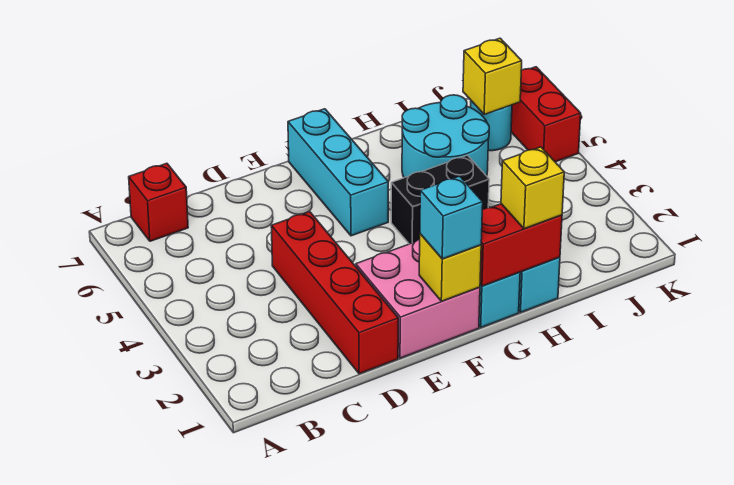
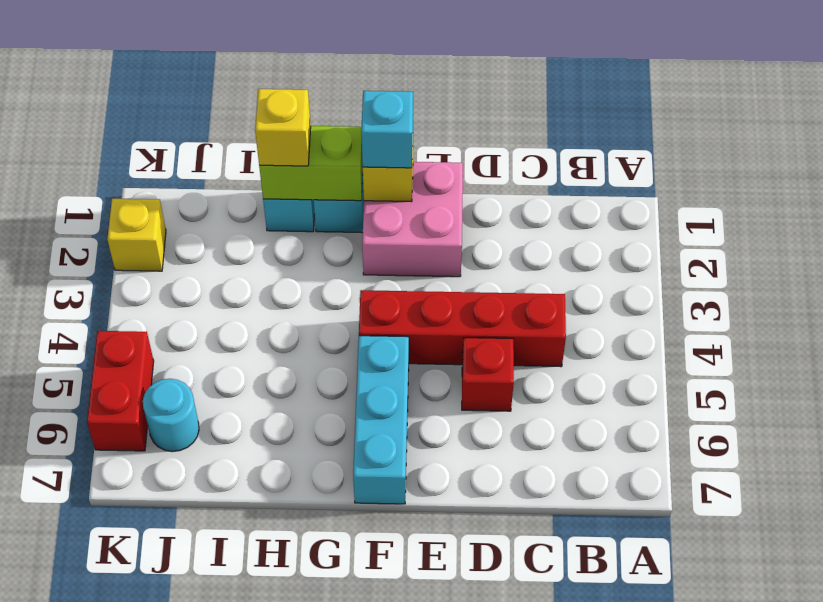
red 1x1 brick [129,163,188,241] -> red 1x1 brick moved to [462,338,514,411]
red 1x4 brick [271,212,398,374] -> red 1x4 brick turned to [359,290,566,367]
red 1x2 brick [480,204,562,286] -> lime 1x2 brick [259,126,363,201]
black 1x2 brick [391,155,489,244] -> none
cyan 2x2 round brick [402,95,489,178] -> none
yellow 1x1 brick [463,38,522,114] -> yellow 1x1 brick moved to [107,199,166,271]

